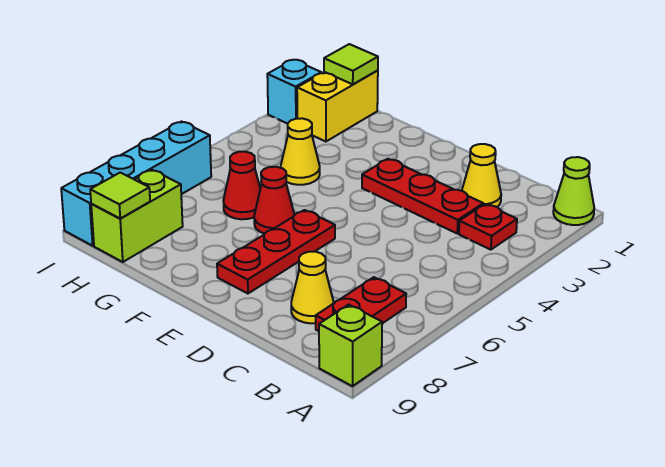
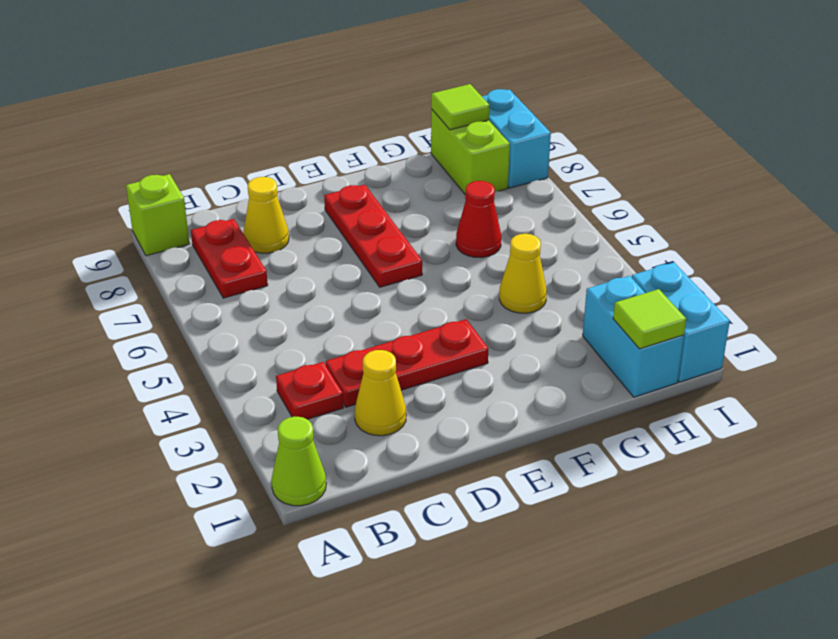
red 1x1 cone [254,167,294,234] -> none
yellow 1x2 brick [297,70,378,142] -> cyan 1x2 brick [583,276,684,397]
cyan 1x1 brick [267,60,321,124] -> cyan 1x2 brick [632,263,730,382]
cyan 1x4 brick [61,122,211,246] -> cyan 1x2 brick [482,89,551,188]

